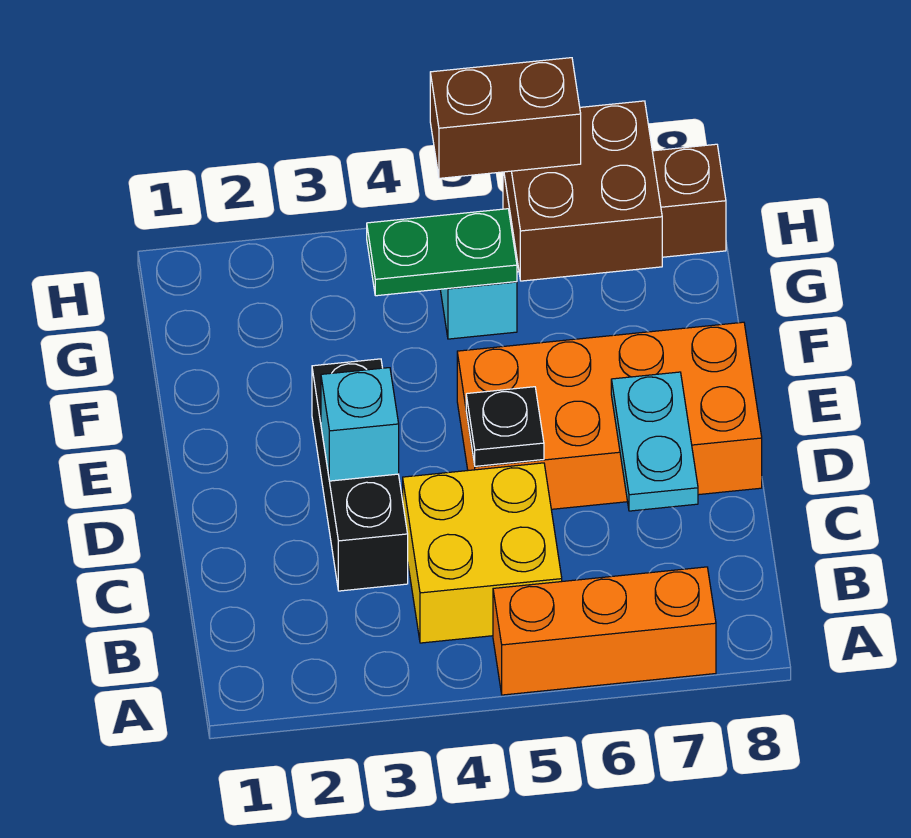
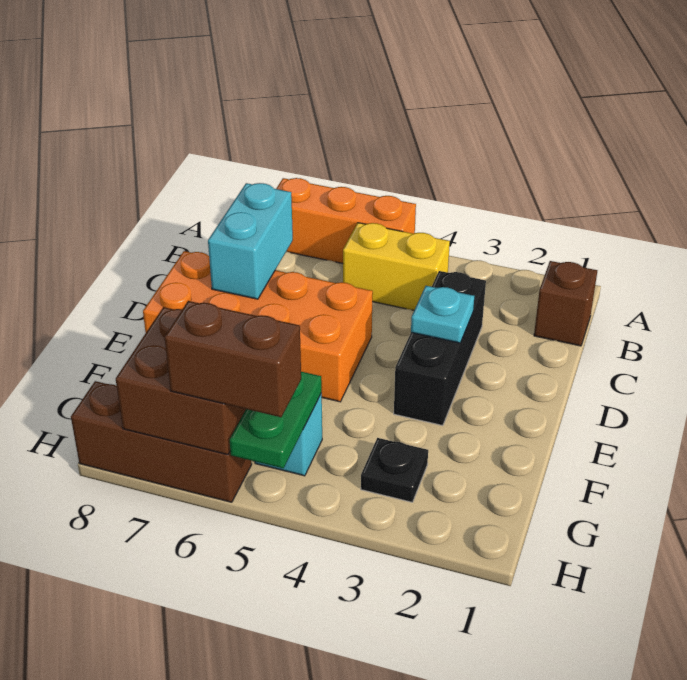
none -> brown 1x1 brick [534,261,597,346]
yellow 2x2 brick [403,463,562,643] -> yellow 1x2 brick [343,223,450,310]
cyan 1x2 plate [611,372,698,511] -> cyan 1x2 brick [208,183,293,299]
cyan 1x1 brick [321,368,399,481] -> cyan 1x1 plate [411,286,474,343]
black 1x1 plate [466,387,544,466] -> black 1x1 plate moved to [361,438,428,502]
green 1x2 plate [367,209,517,296] -> green 1x2 plate turned to [230,372,322,468]

